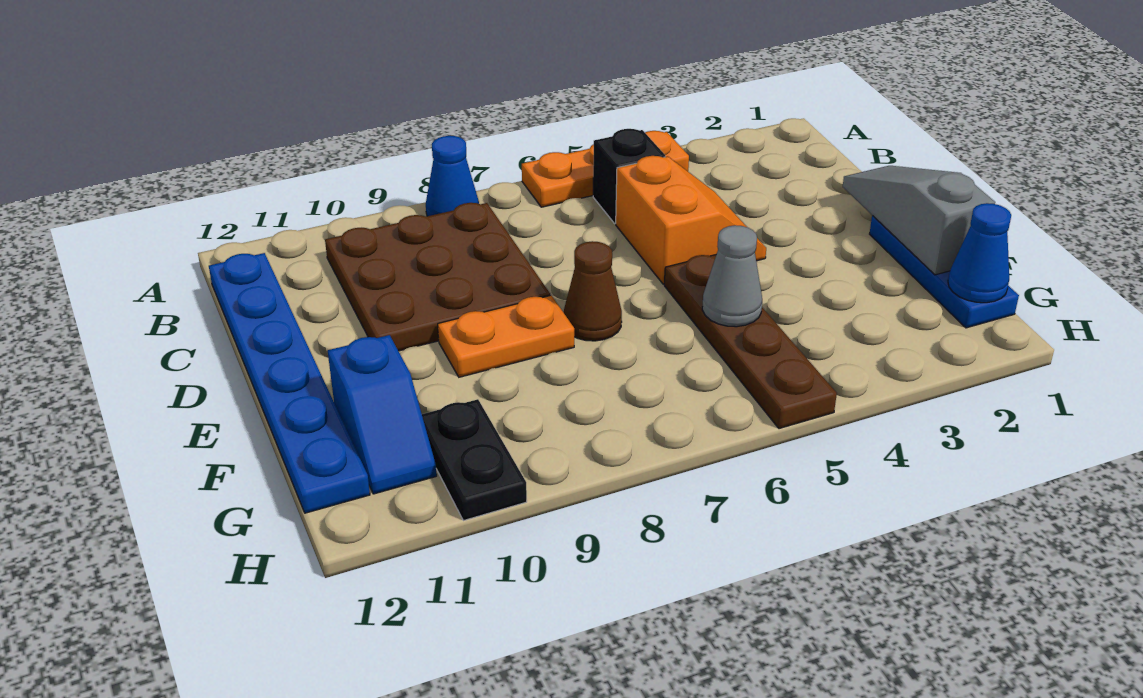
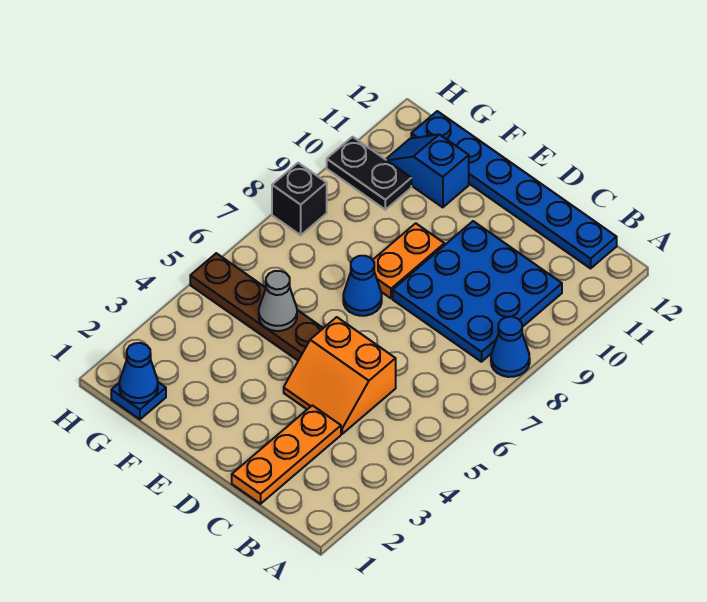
orange 1x3 plate [522,131,689,207] -> orange 1x3 plate moved to [232,405,341,504]
black 1x1 brick [593,129,665,224] -> black 1x1 brick moved to [272,163,327,235]
brown 3x3 plate [325,203,550,351] -> blue 3x3 plate [393,221,562,362]
grey 1x3 slope [843,166,995,275] -> none
blue 1x3 plate [870,216,1019,328] -> blue 1x1 plate [111,382,166,419]
brown 1x1 cone [564,241,622,341] -> blue 1x1 cone [343,256,382,316]

